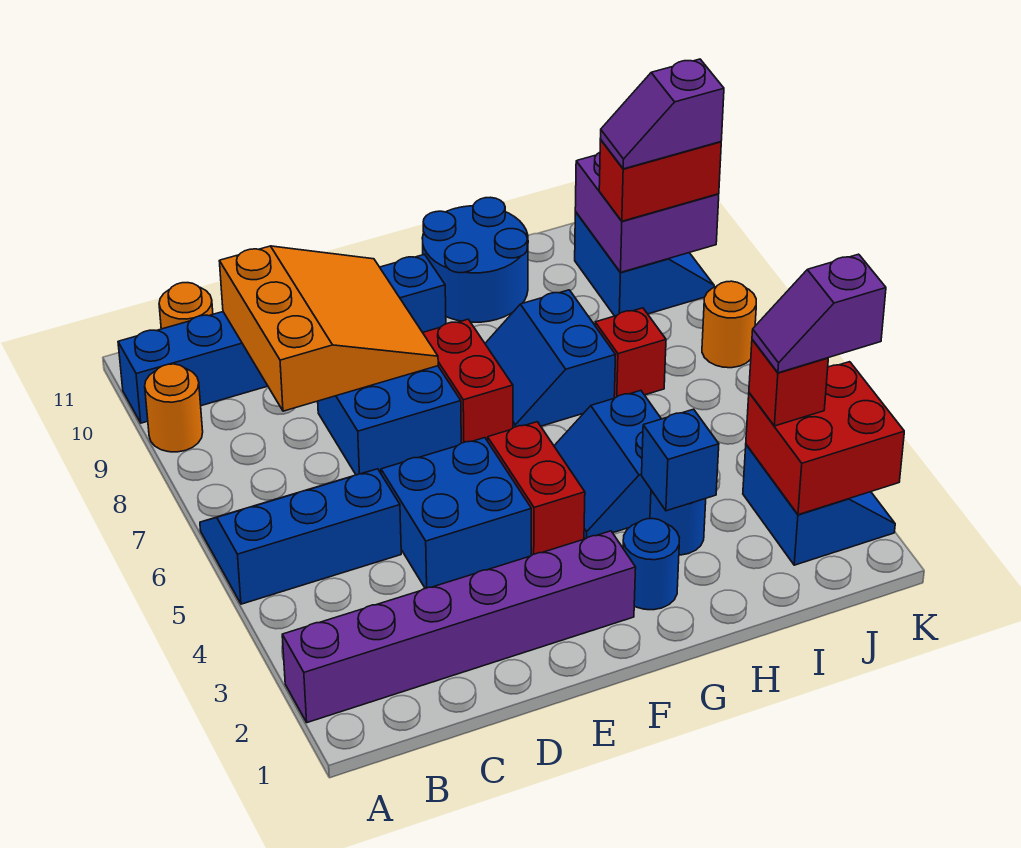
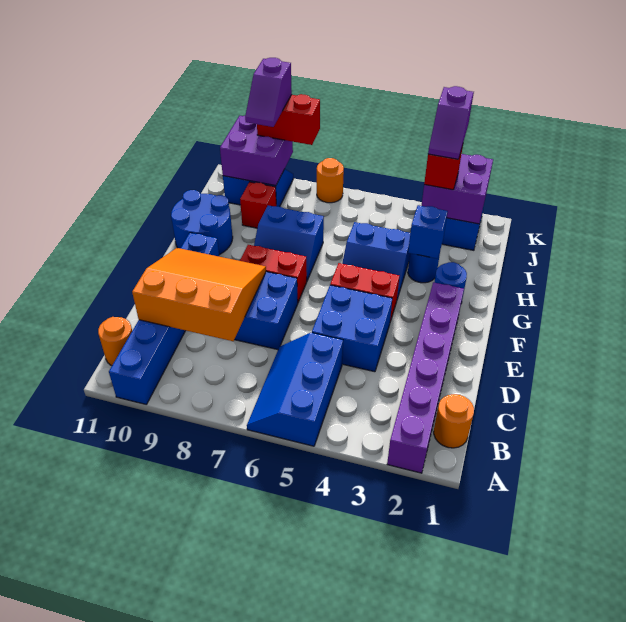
orange 1x1 round brick [145,364,203,452] -> orange 1x1 round brick moved to [434,394,474,448]
red 1x1 brick [595,308,666,398] -> red 1x1 brick moved to [240,182,276,228]
red 2x2 brick [746,362,904,515] -> purple 2x2 brick [422,154,493,224]
red 1x2 brick [599,140,721,221] -> red 1x2 brick turned to [257,94,320,145]

